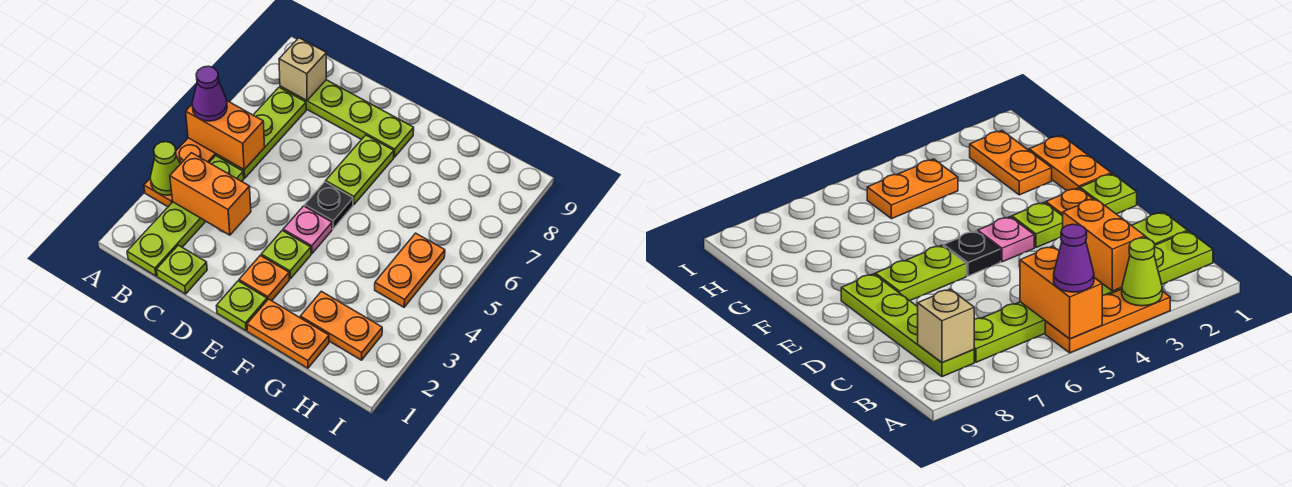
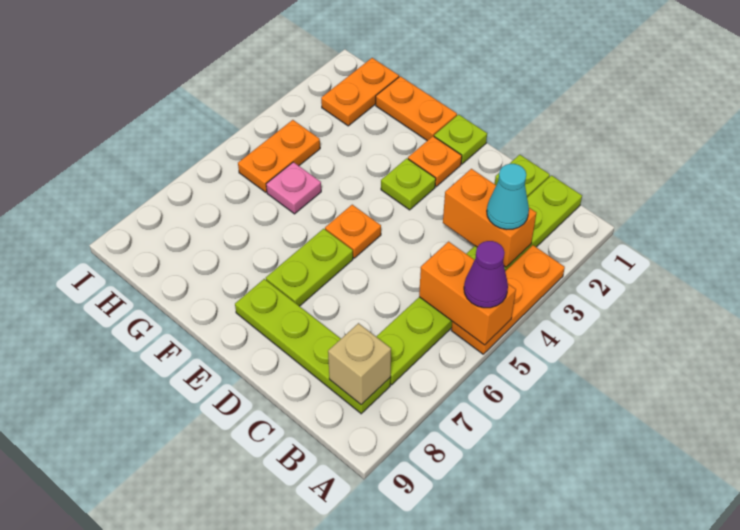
lime 1x1 cone [150,142,180,195] -> none
none -> cyan 1x1 cone [487,164,529,229]
pink 1x1 plate [283,206,332,254] -> pink 1x1 plate moved to [266,162,321,214]
black 1x1 plate [305,182,353,229] -> orange 1x1 plate [325,205,381,258]
orange 1x2 plate [300,291,382,360] -> orange 1x2 plate turned to [321,58,399,126]

